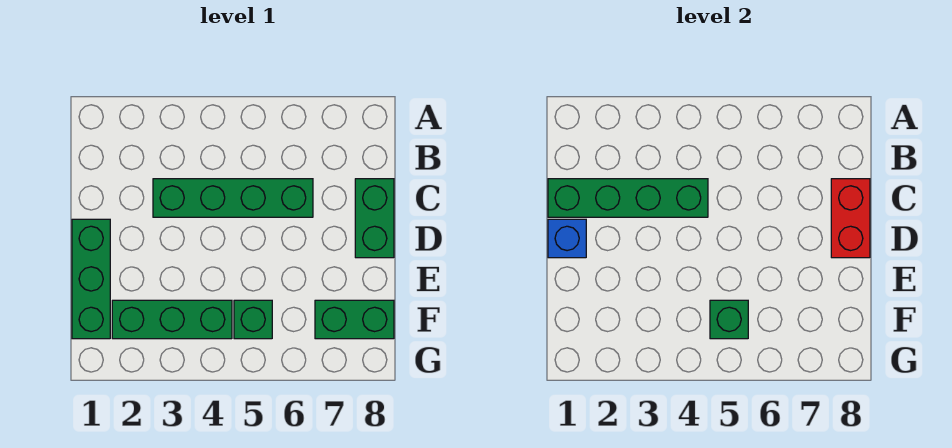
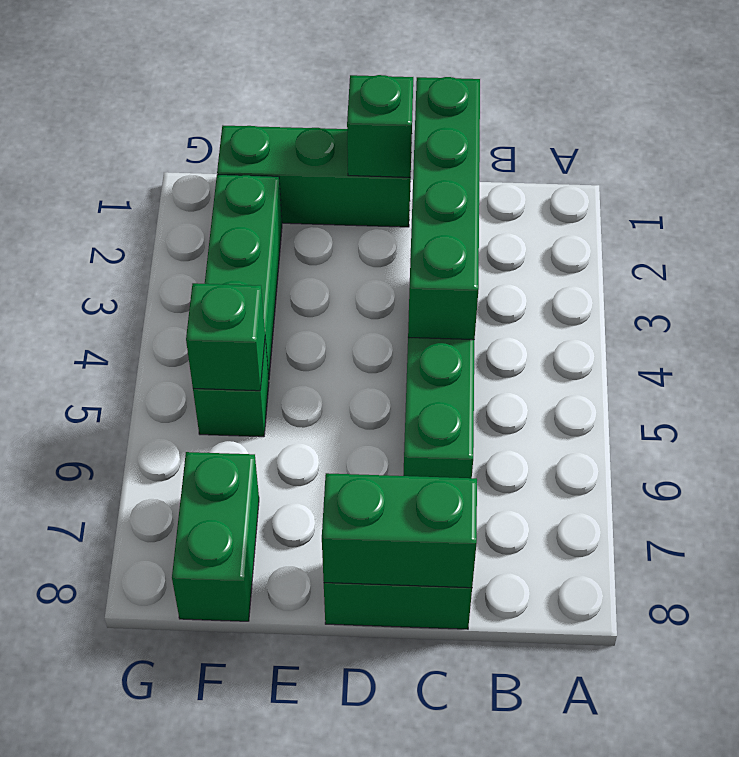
red 1x2 brick [831,179,870,258] -> green 1x2 brick [322,473,477,588]
blue 1x1 brick [548,219,586,258] -> green 1x1 brick [347,75,413,177]

